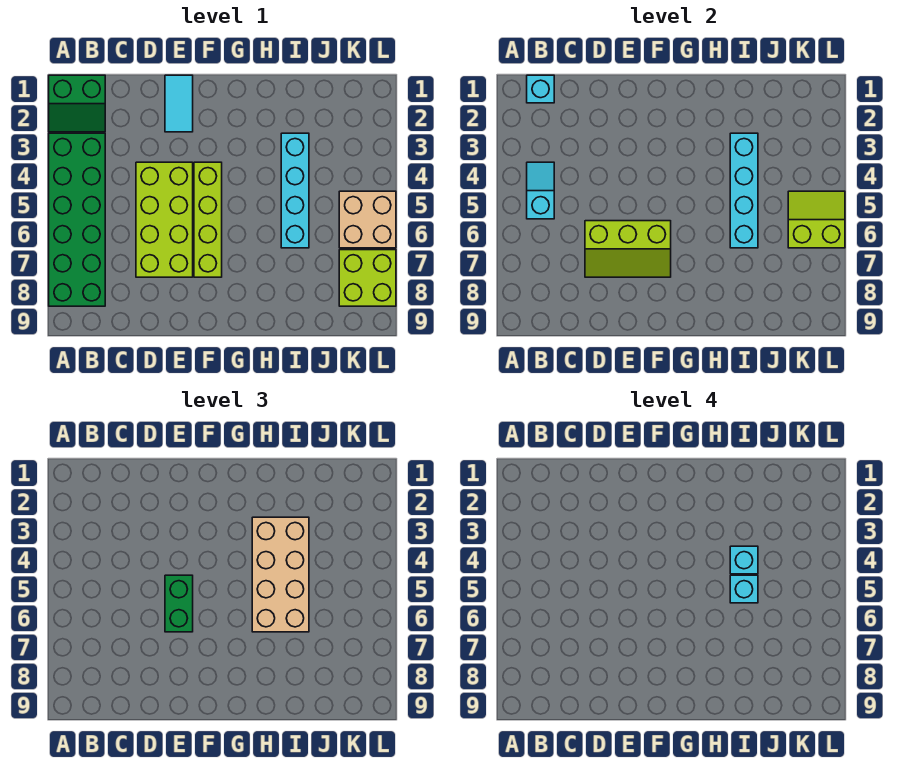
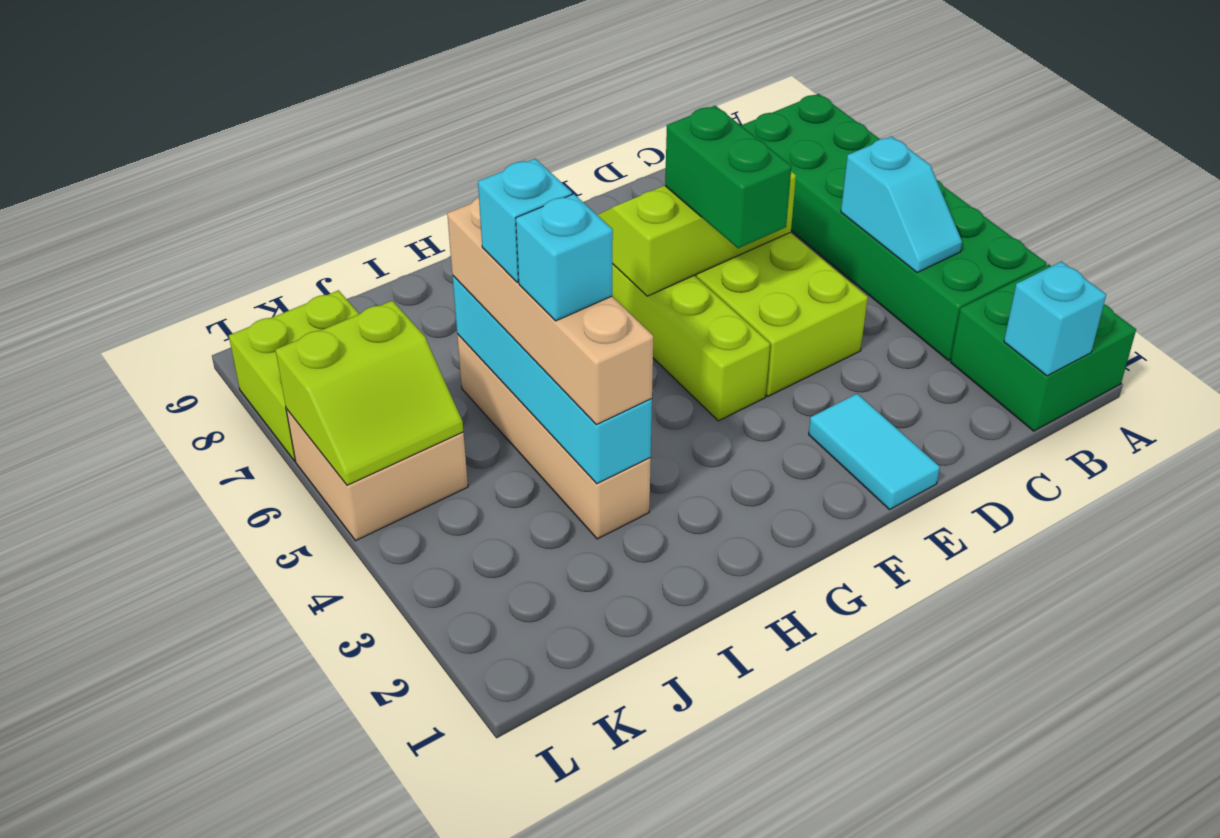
green 2x2 slope [49,75,105,132] -> green 2x2 brick [951,264,1136,431]
tan 2x4 brick [252,517,309,632] -> tan 1x4 brick [447,197,653,425]
cyan 1x4 brick [281,133,309,248] -> tan 1x4 brick [457,334,651,539]

